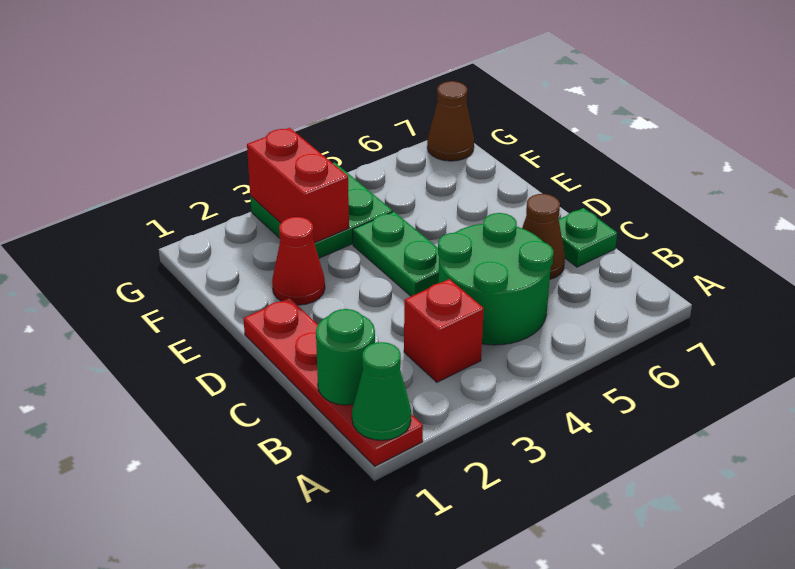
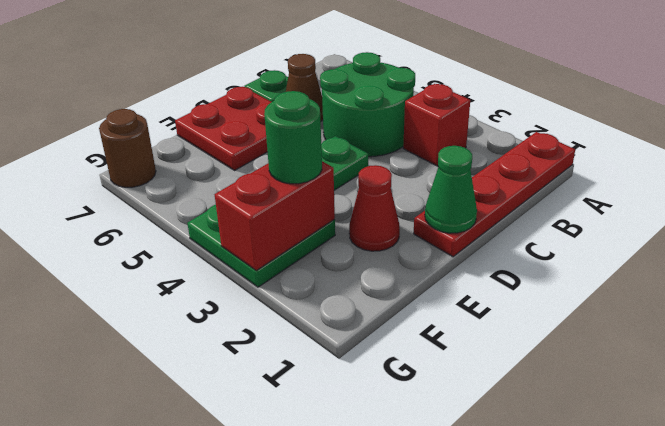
green 1x1 cone [352,342,411,440] -> green 1x1 cone moved to [425,146,477,233]
green 1x1 round brick [316,309,375,405] -> green 1x1 round brick moved to [264,91,322,184]
none -> red 2x2 plate [175,87,271,170]
brown 1x1 cone [427,81,474,161] -> brown 1x1 round brick [99,109,156,187]

